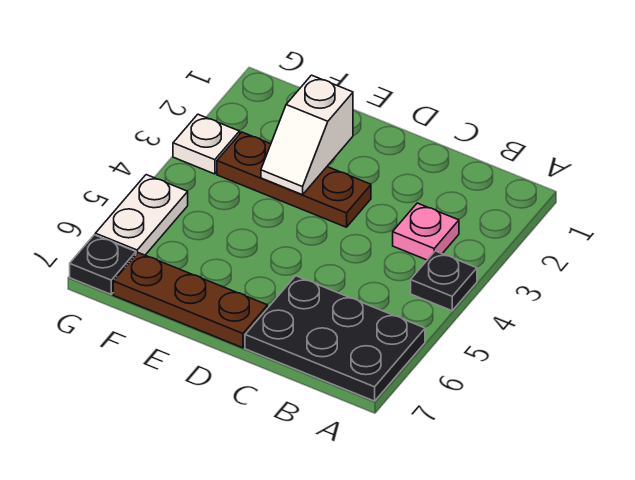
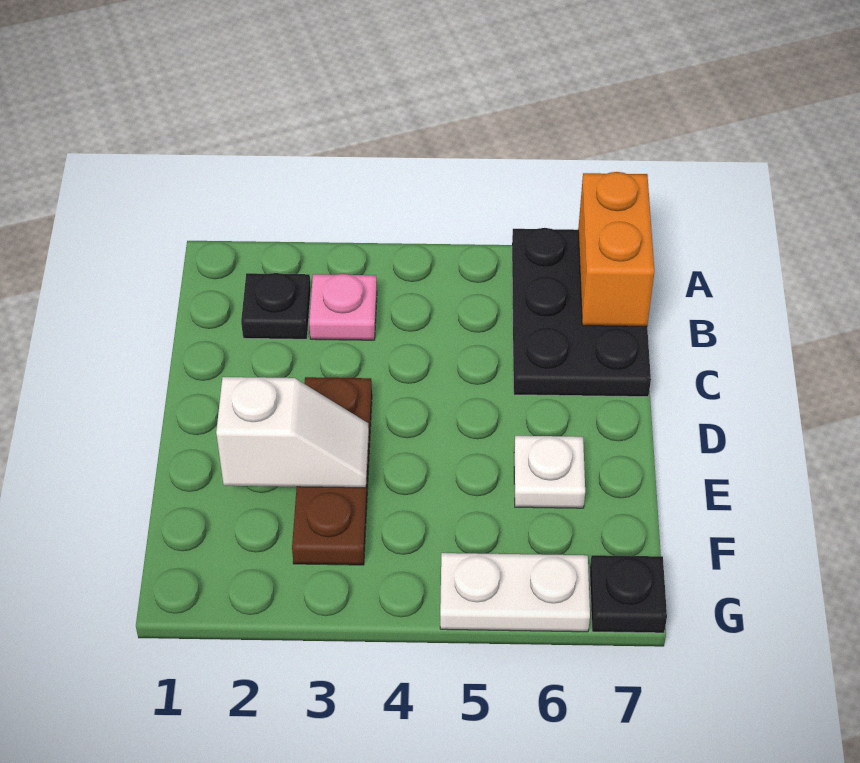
black 1x1 plate [411,251,477,311] -> black 1x1 plate moved to [241,273,311,339]
none -> orange 1x2 brick [578,172,654,326]
brown 1x3 plate [113,253,268,348] -> none
white 1x1 plate [173,114,240,174] -> white 1x1 plate moved to [514,436,585,508]

